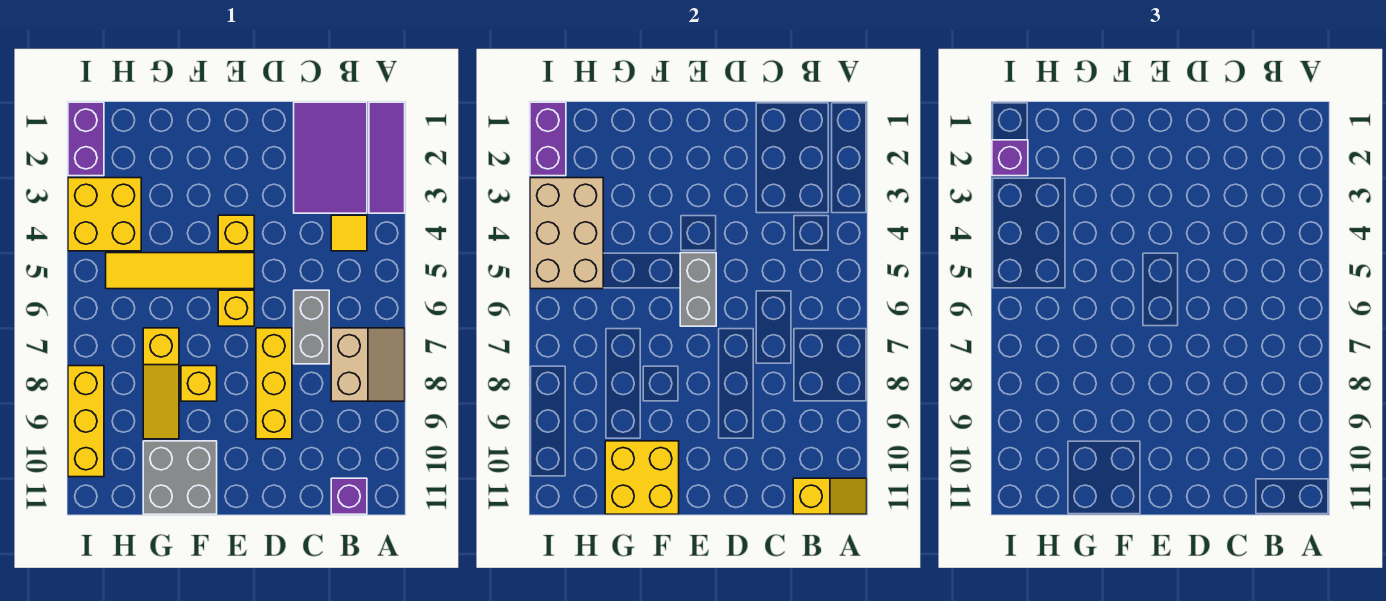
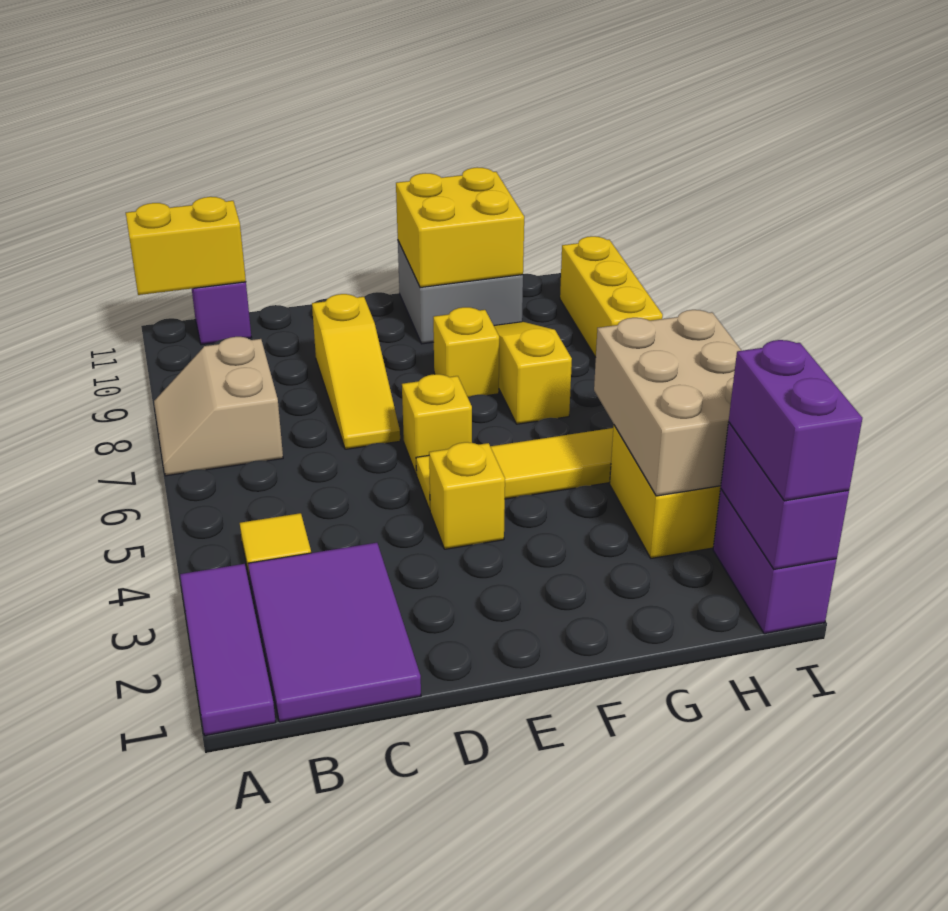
yellow 1x2 slope [793,478,867,514] -> yellow 1x2 brick [126,197,246,295]
grey 1x2 brick [294,290,329,364] -> none
yellow 1x3 brick [256,328,292,439] -> yellow 1x3 slope [312,294,400,449]
grey 1x2 brick [680,253,716,326] -> none
purple 1x1 brick [992,140,1028,176] -> purple 1x2 brick [729,340,862,501]

